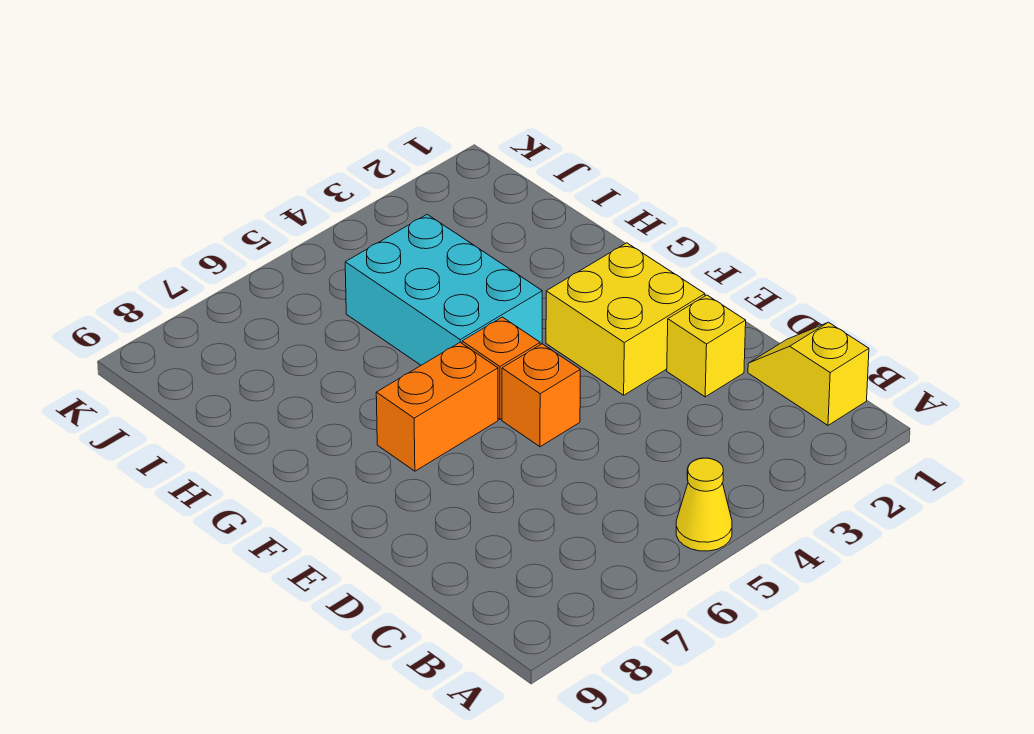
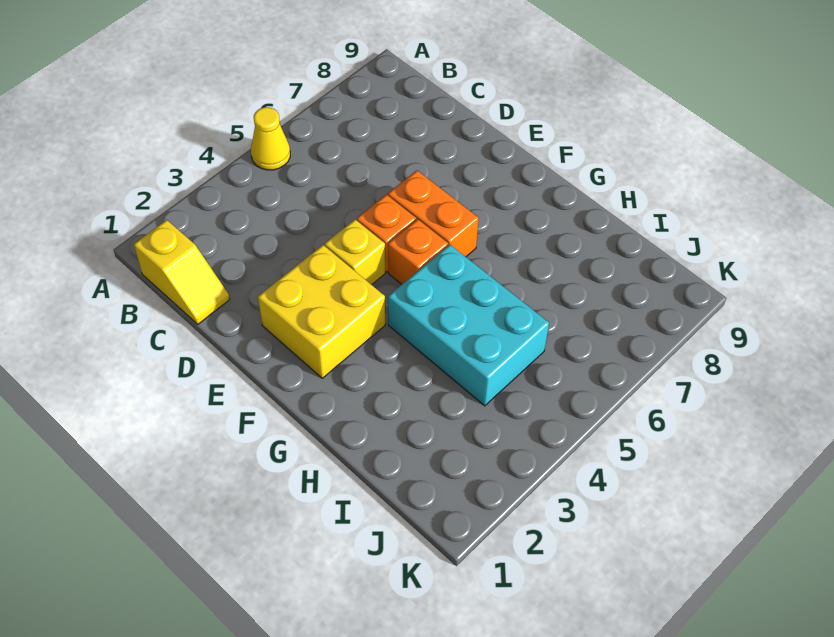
yellow 1x1 brick [667,295,746,397] -> yellow 1x1 brick moved to [325,219,385,285]
orange 1x2 brick [376,342,498,471] -> orange 1x2 brick turned to [388,170,479,257]

